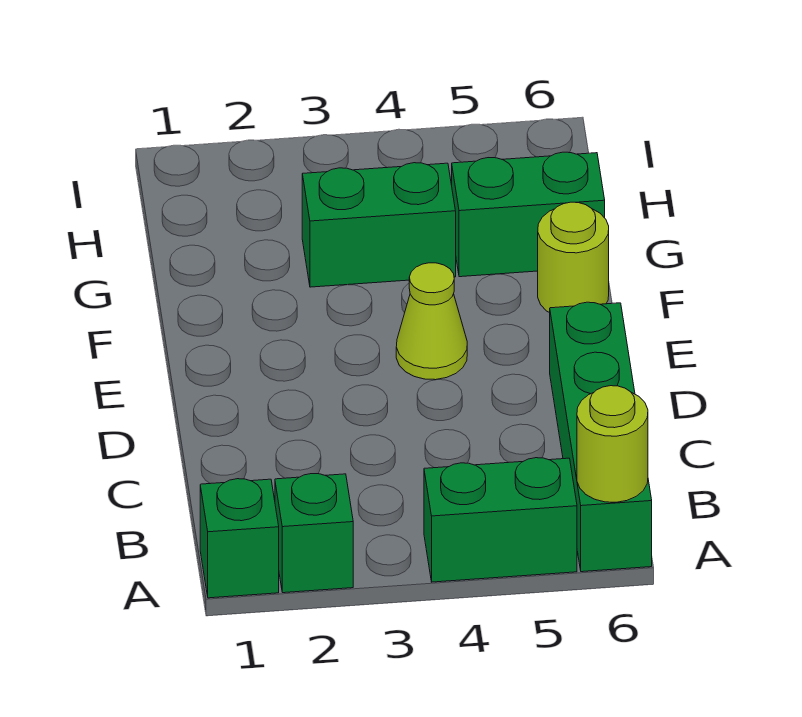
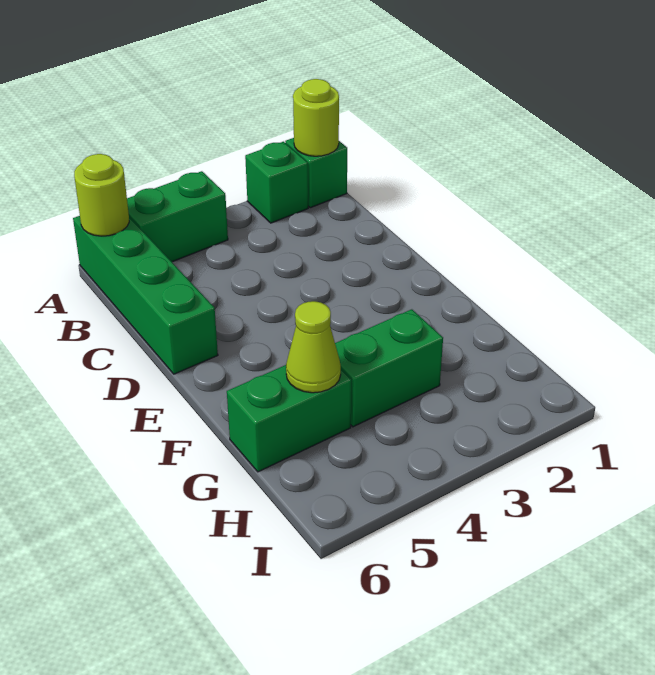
lime 1x1 cone [396,263,467,380] -> lime 1x1 cone moved to [286,301,341,393]
lime 1x1 round brick [538,202,609,313] -> lime 1x1 round brick moved to [293,79,339,156]

